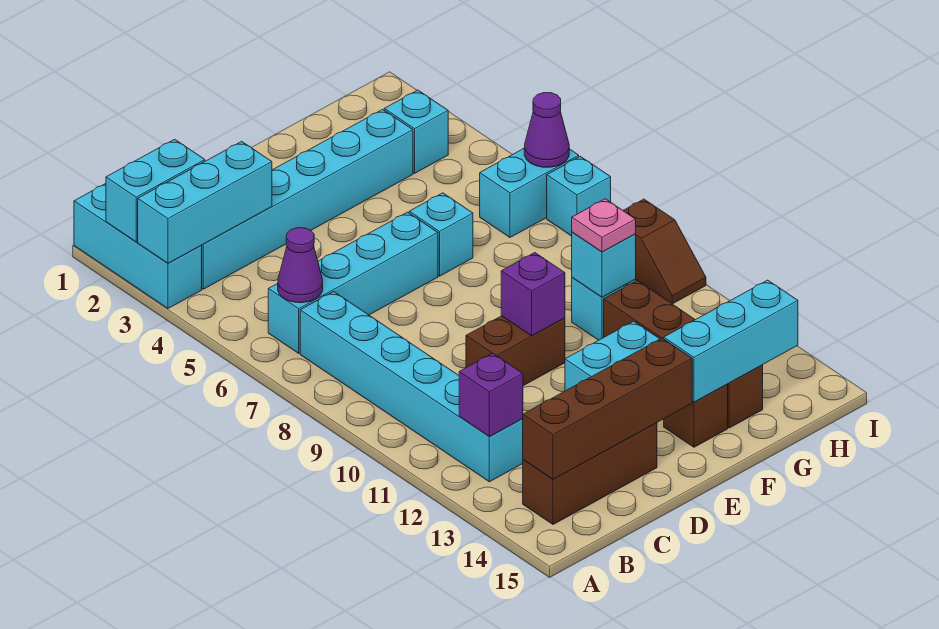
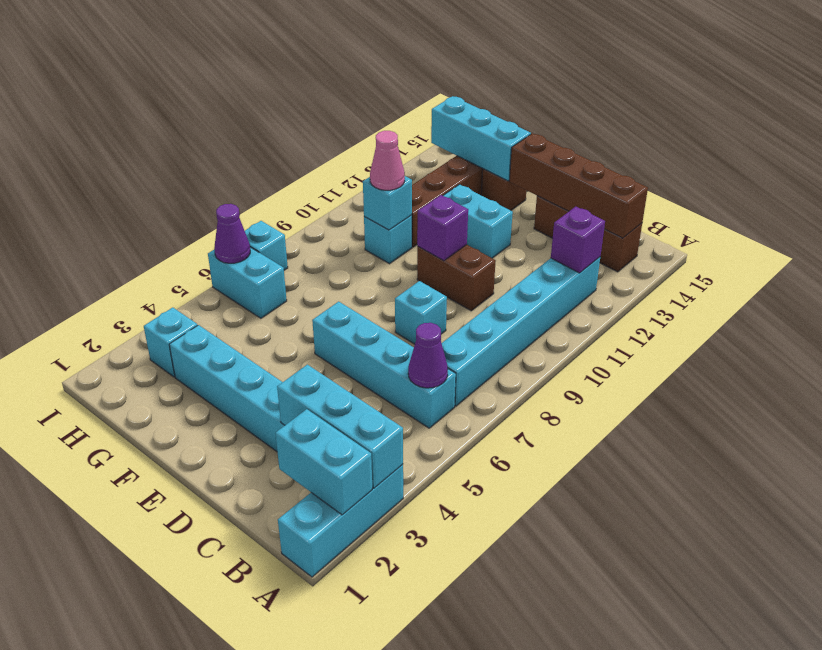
cyan 1x1 brick [409,193,473,276] -> cyan 1x1 brick moved to [395,281,447,344]
pink 1x1 plate [572,199,636,252] -> pink 1x1 cone [370,131,405,190]
brown 1x2 slope [623,199,706,304] -> none

